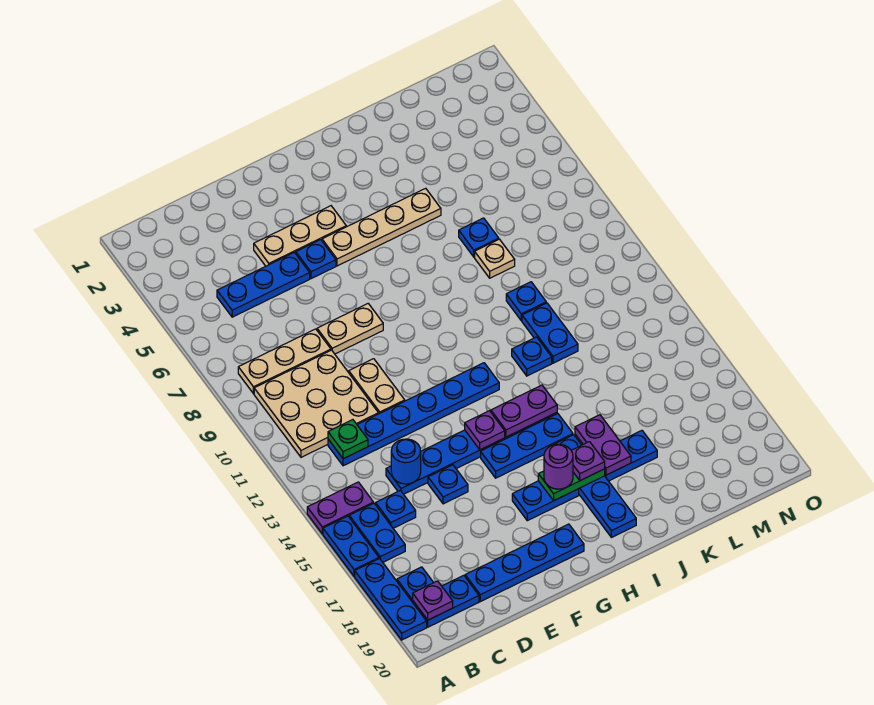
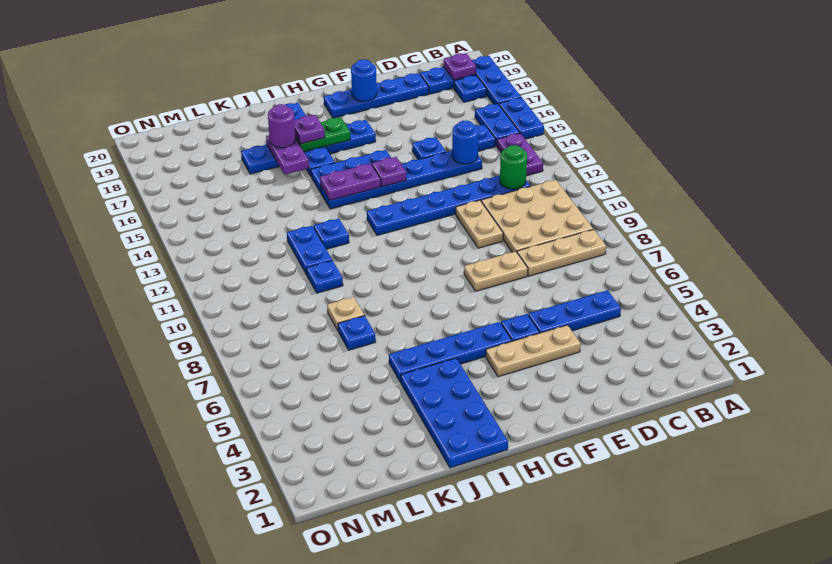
purple 1x2 plate [307,482,374,534] -> purple 1x2 plate turned to [497,133,543,176]
green 1x1 plate [328,420,368,459] -> green 1x1 round brick [500,145,527,189]
none -> blue 1x1 round brick [351,59,377,101]
tan 1x4 plate [322,188,441,266] -> blue 1x4 plate [389,322,512,382]
purple 1x1 round brick [544,444,573,489] -> purple 1x1 round brick moved to [268,104,296,148]
none -> blue 2x4 plate [401,358,508,468]

